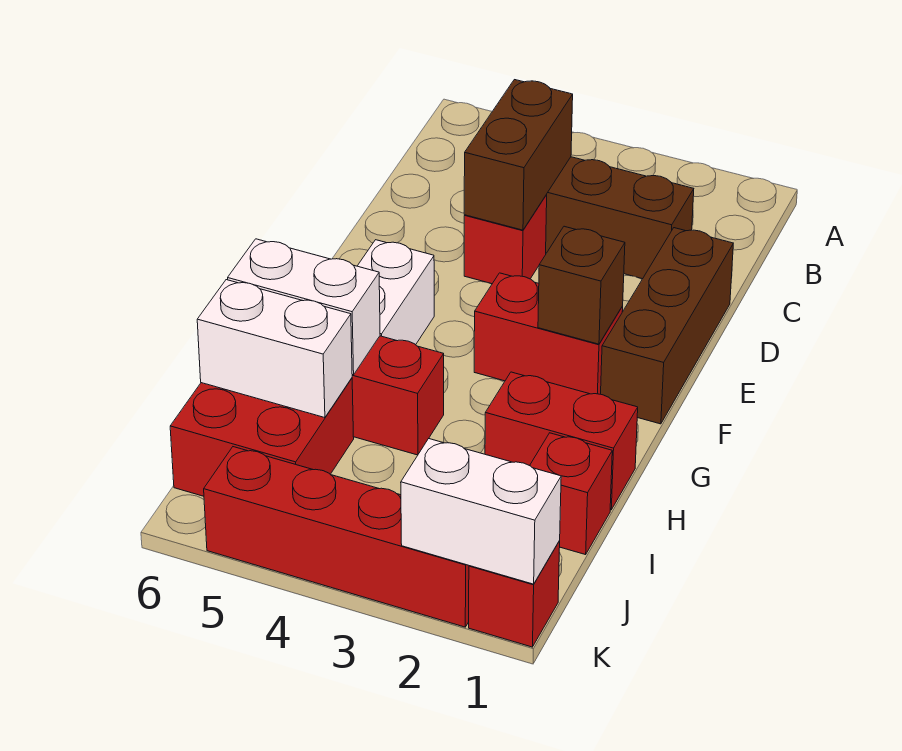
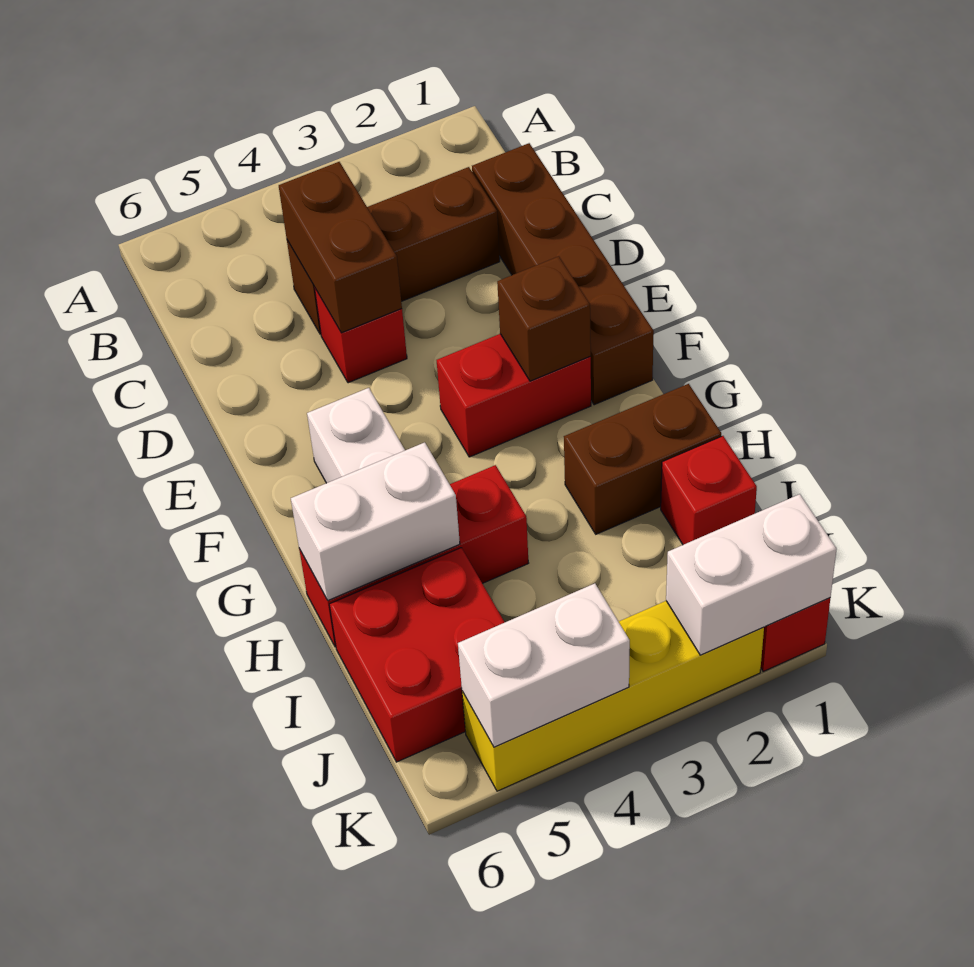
brown 1x3 brick [601,228,733,424] -> brown 1x4 brick [472,143,654,405]
red 1x2 brick [485,372,638,510] -> brown 1x2 brick [564,384,721,534]
white 1x2 brick [197,280,352,418] -> white 1x2 brick moved to [458,583,630,747]
red 1x4 brick [204,447,469,627] -> yellow 1x4 brick [462,601,764,791]

